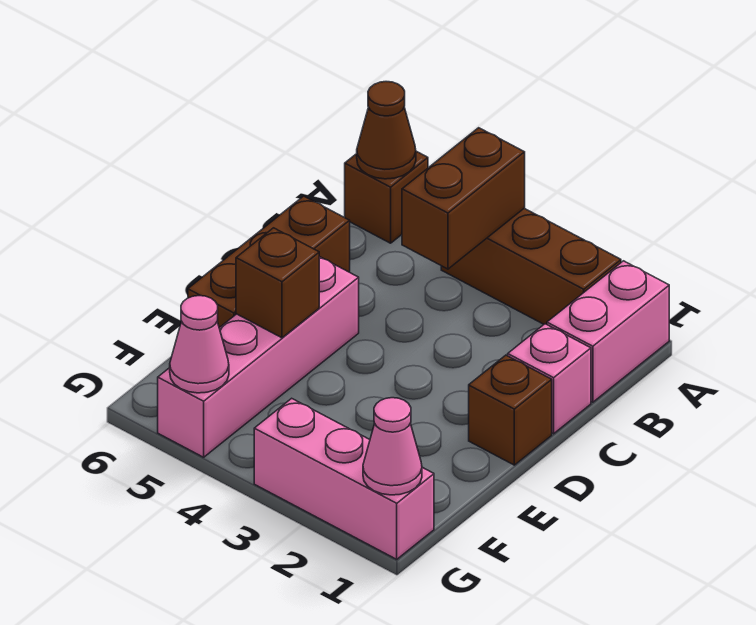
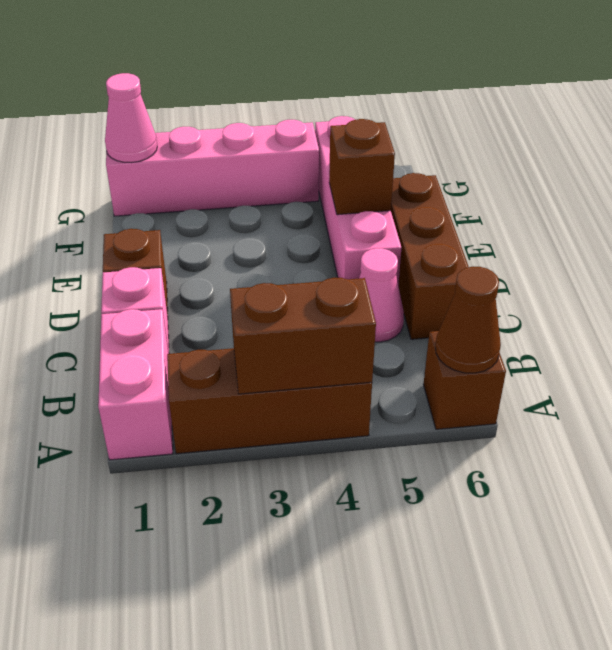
brown 1x2 brick [402,128,525,269] -> brown 1x2 brick turned to [230,278,376,394]
pink 1x3 brick [254,398,434,559] -> pink 1x4 brick [106,120,319,216]
pink 1x1 cone [170,296,229,393] -> pink 1x1 cone moved to [359,248,404,342]

